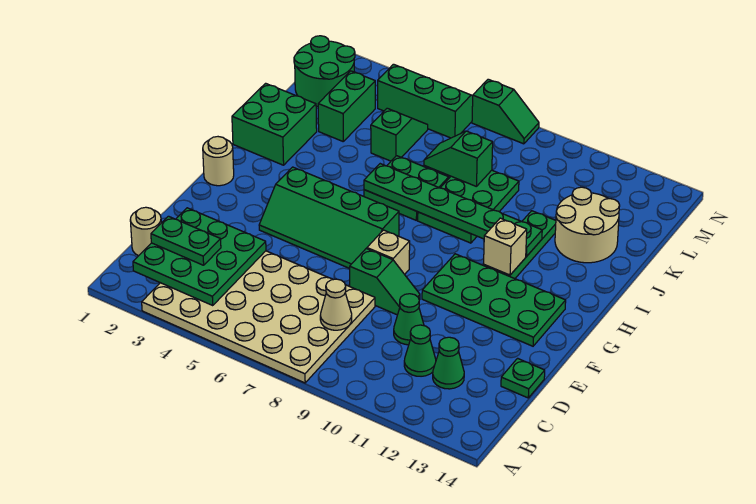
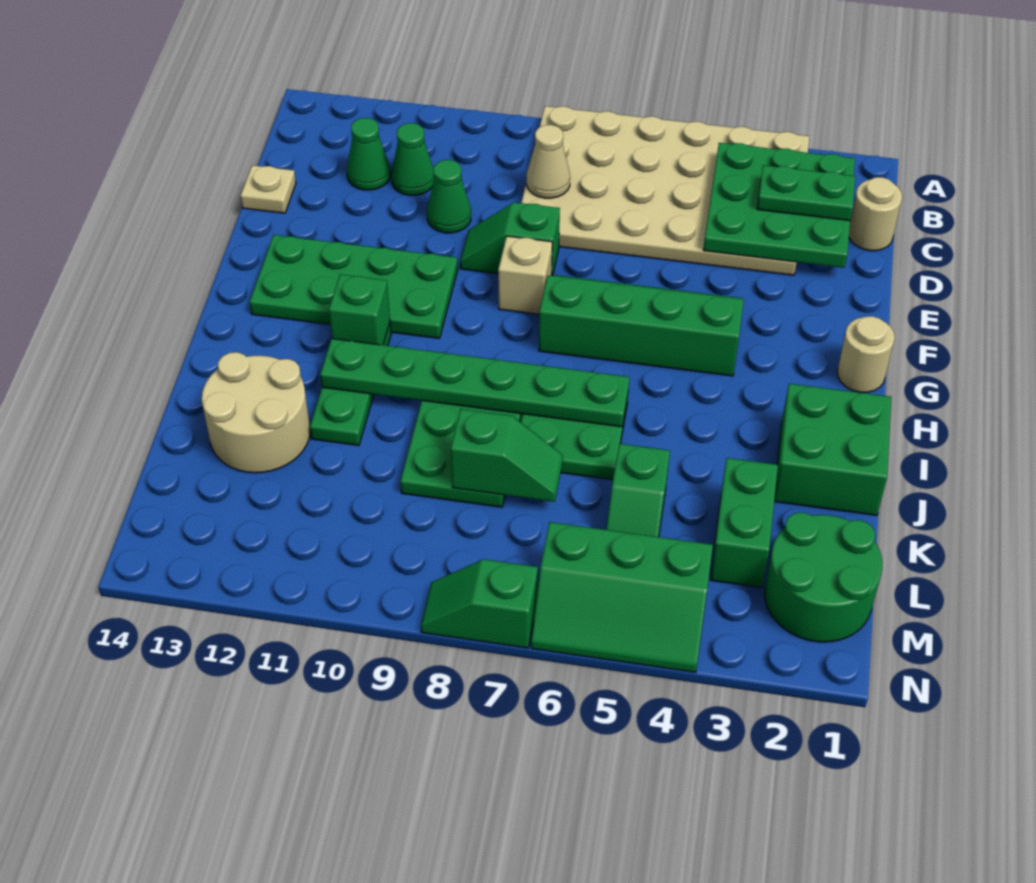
green 1x1 plate [501,358,545,398] -> tan 1x1 plate [241,165,296,213]
tan 1x1 brick [484,218,527,275] -> green 1x1 brick [329,274,390,345]

